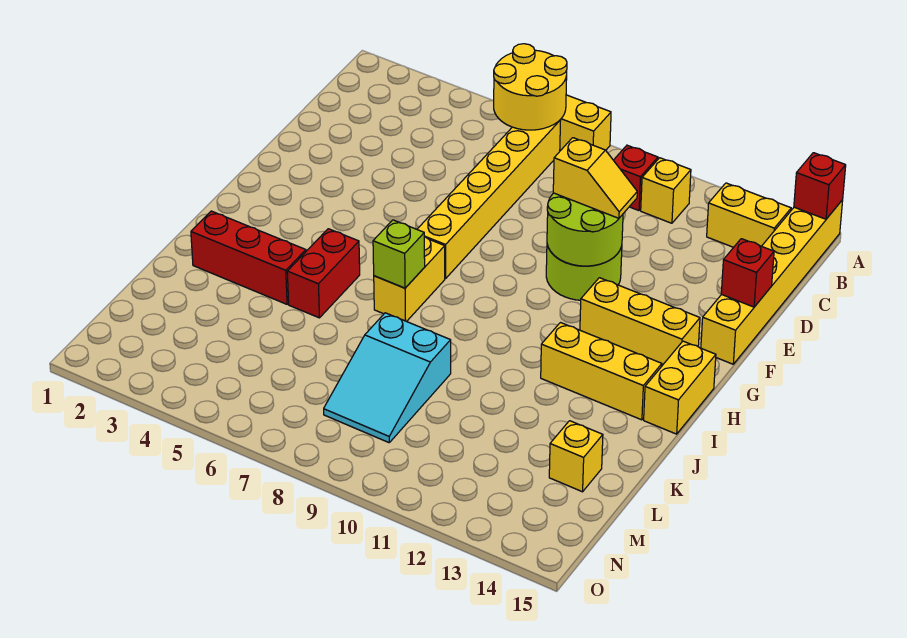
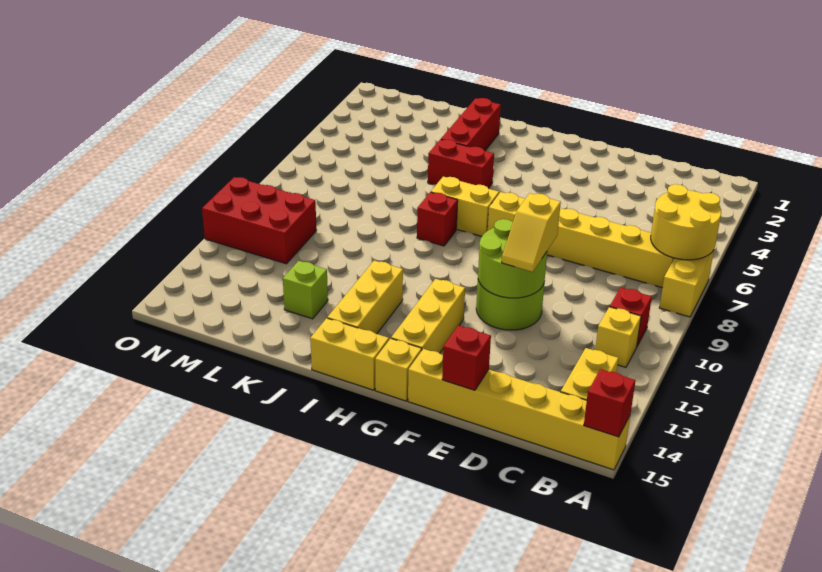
lime 1x1 brick [373,220,425,288] -> lime 1x1 brick moved to [283,261,328,319]
none -> red 1x1 brick [417,192,458,246]
cyan 2x3 slope [324,313,451,443] -> none
yellow 1x1 brick [549,421,603,492] -> yellow 1x1 brick moved to [375,338,422,401]
none -> red 2x3 brick [202,177,316,264]

